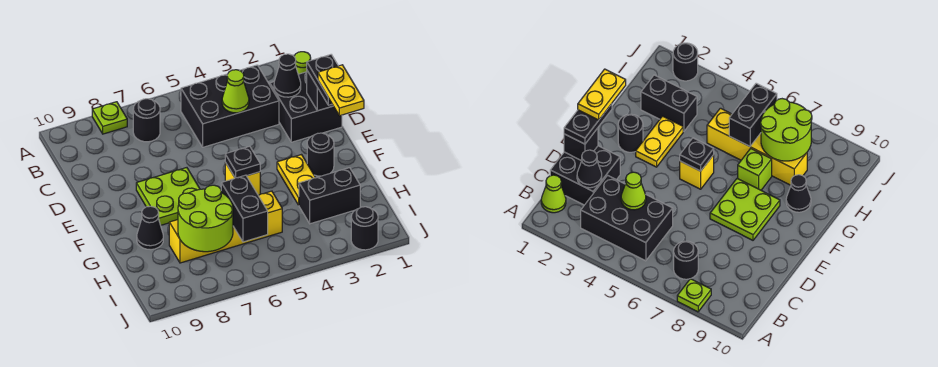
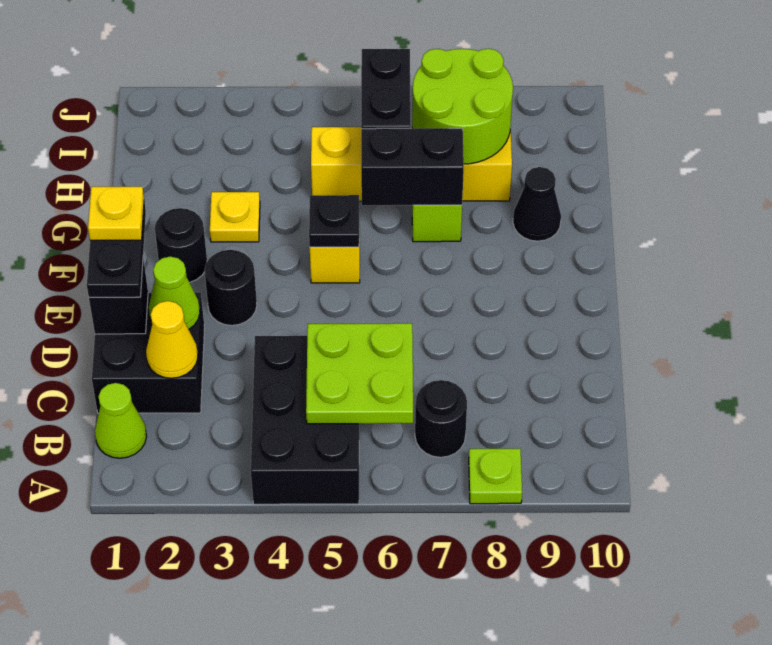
black 2x3 brick [181,65,279,147] -> black 2x3 brick turned to [251,336,359,504]
black 1x1 cone [274,54,301,97] -> yellow 1x1 cone [146,301,198,378]
lime 1x1 cone [222,70,249,113] -> lime 1x1 cone moved to [149,257,200,329]
yellow 1x2 plate [318,65,364,116] -> yellow 1x1 plate [88,187,144,240]
lime 2x2 plate [136,168,200,225] -> lime 2x2 plate moved to [306,323,413,424]
yellow 1x2 plate [277,155,316,205] -> yellow 1x1 plate [210,192,260,242]
black 1x2 brick [299,168,360,224] -> black 1x2 brick moved to [361,128,464,205]
black 1x1 round brick [351,207,378,250] -> black 1x1 round brick moved to [204,250,257,325]

